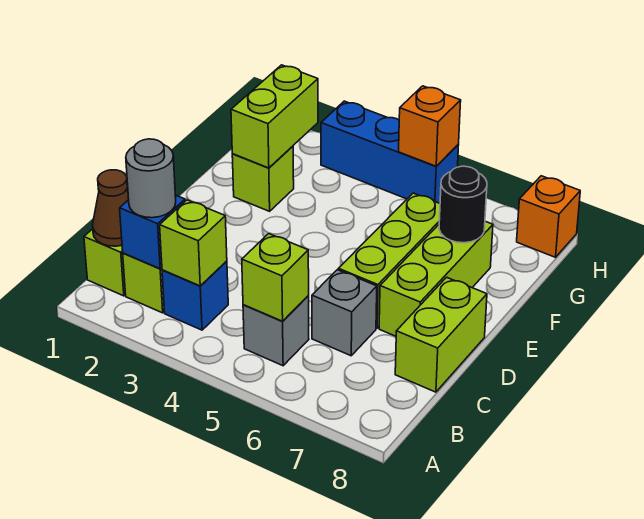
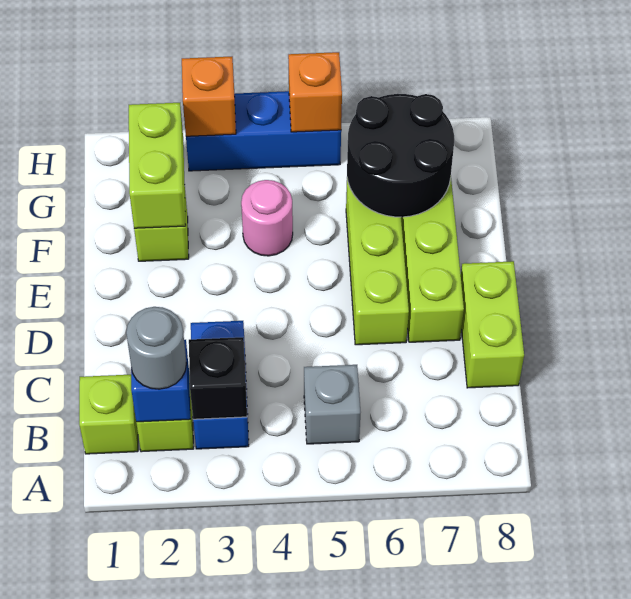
brown 1x1 cone [93,170,129,246] -> none
blue 1x1 brick [162,261,228,330] -> blue 1x2 brick [191,321,249,449]
lime 1x1 brick [160,200,227,286] -> black 1x1 brick [189,337,247,419]
lime 1x1 brick [242,234,309,321] -> none
grey 1x1 brick [312,270,377,356] -> none
none -> pink 1x1 round brick [241,180,293,256]
black 1x1 round brick [439,166,487,243] -> black 2x2 round brick [347,94,454,217]
orange 1x1 brick [517,176,580,257] -> orange 1x1 brick moved to [182,57,236,136]

